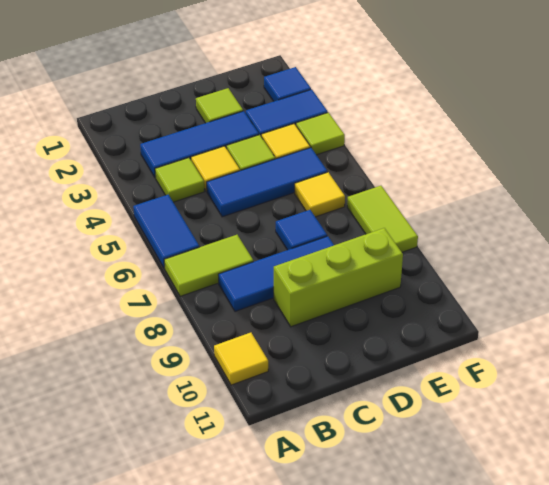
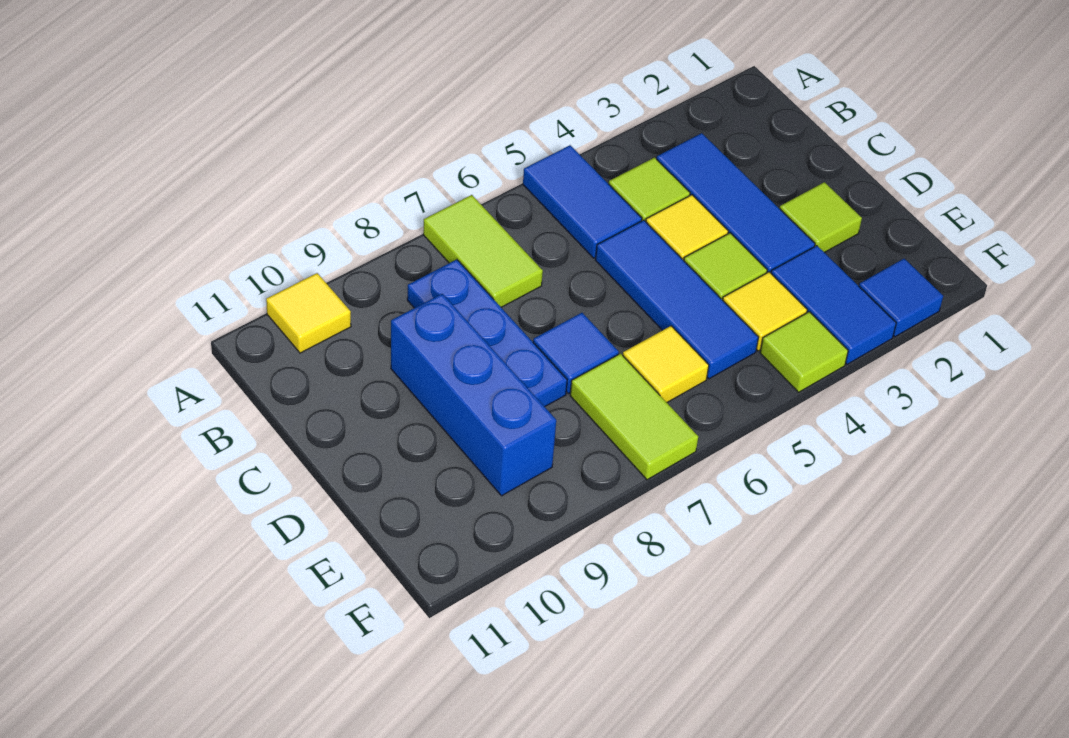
blue 1x2 tile [133,195,199,269] -> blue 1x2 tile turned to [523,145,642,258]
blue 1x3 tile [218,236,334,311] -> blue 1x3 plate [407,260,567,407]
lime 1x3 brick [274,228,403,327] -> blue 1x3 brick [391,294,556,496]
lime 1x2 tile [347,186,418,252] -> lime 1x2 tile turned to [570,354,698,480]

